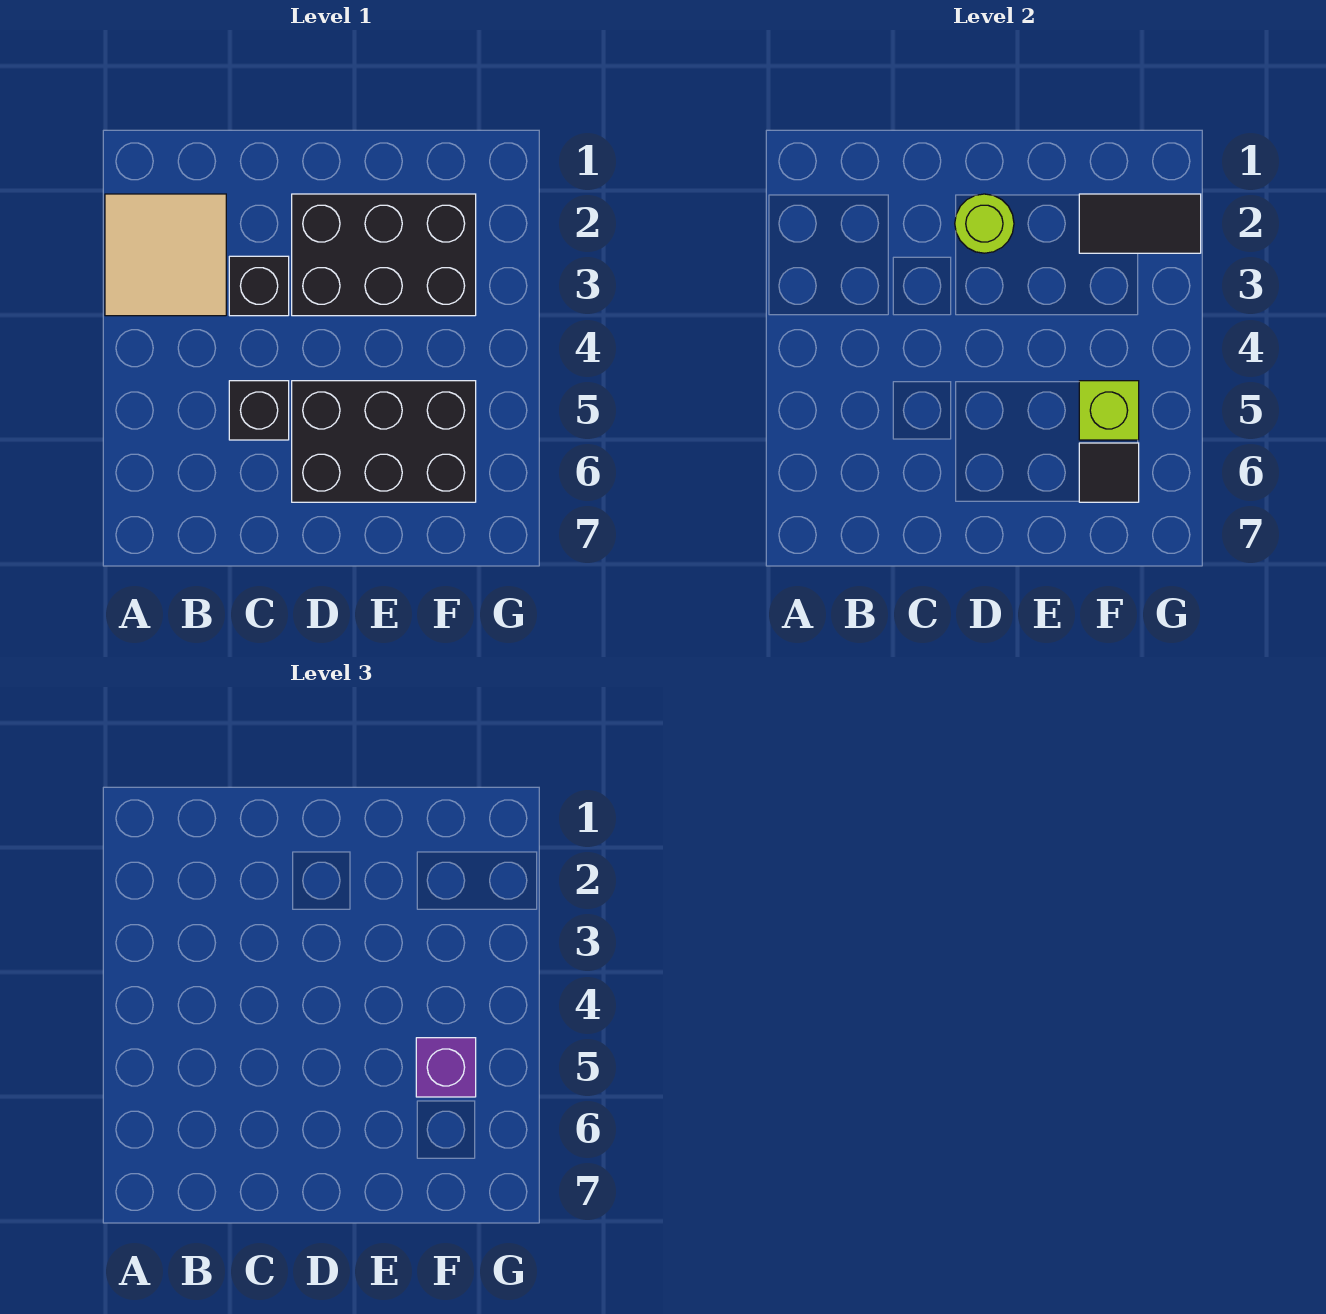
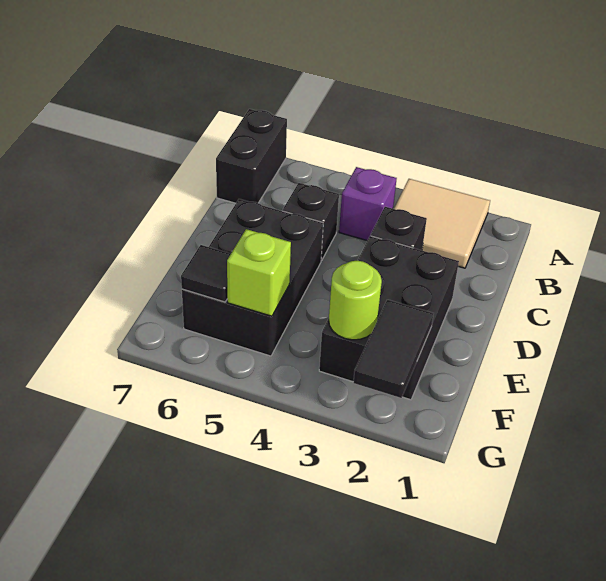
none -> black 1x2 brick [216,109,287,203]
lime 1x1 round brick [955,194,1014,253] -> lime 1x1 round brick moved to [329,261,382,340]
purple 1x1 brick [416,1038,476,1097] -> purple 1x1 brick moved to [339,167,397,241]

